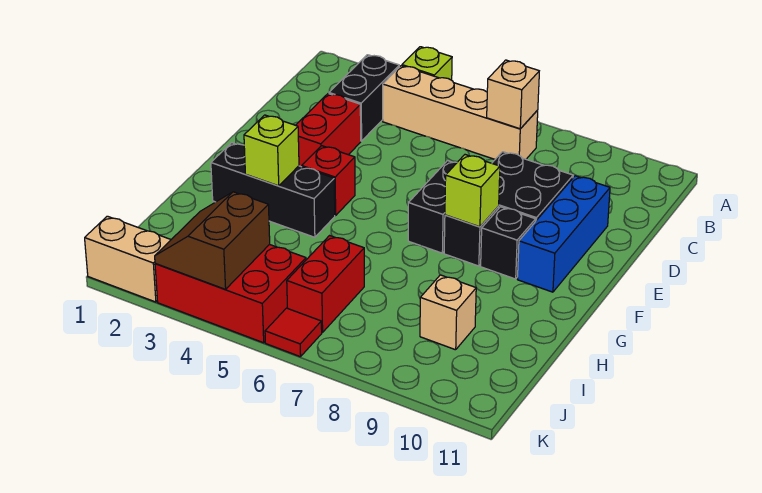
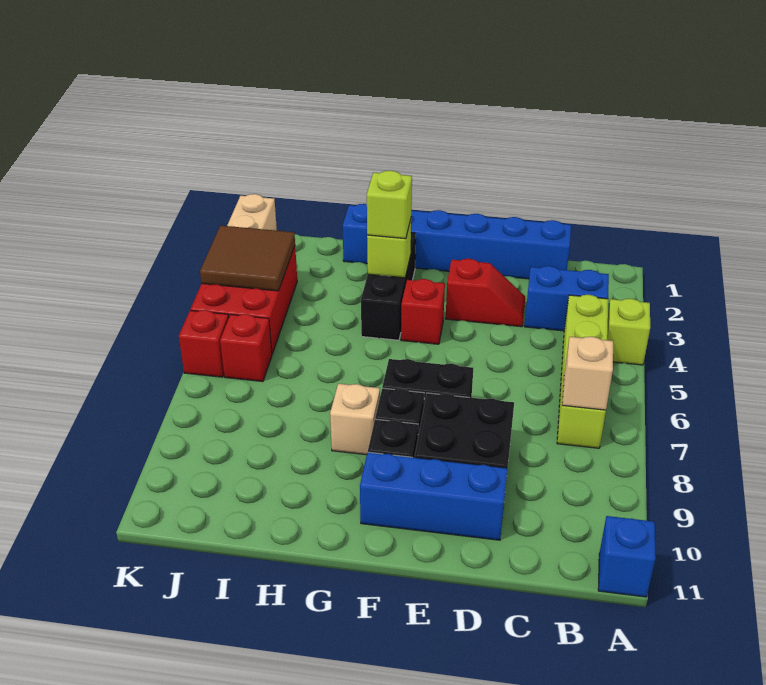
none -> blue 1x1 brick [598,516,656,597]
black 1x2 brick [329,55,399,141] -> blue 1x2 brick [524,266,609,331]
tan 1x4 brick [383,66,538,159] -> lime 1x4 brick [557,295,608,448]
none -> blue 1x6 brick [343,204,571,279]
red 1x2 brick [296,94,361,167] -> red 1x2 slope [446,259,525,327]
lime 1x1 brick [445,155,500,227] -> lime 1x1 brick moved to [367,171,412,239]
red 1x2 brick [287,236,364,332] -> red 1x1 brick [220,314,272,382]
tan 1x1 brick [420,275,476,350] -> tan 1x1 brick moved to [330,384,380,455]
brown 2x2 slope [155,192,270,289] -> brown 2x2 tile [200,226,295,291]
red 1x1 tile [265,308,322,357] -> red 1x1 brick [179,310,229,377]

